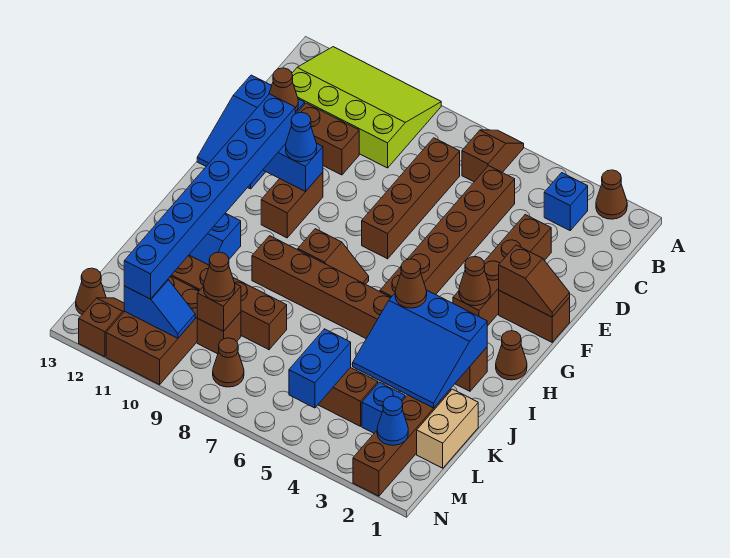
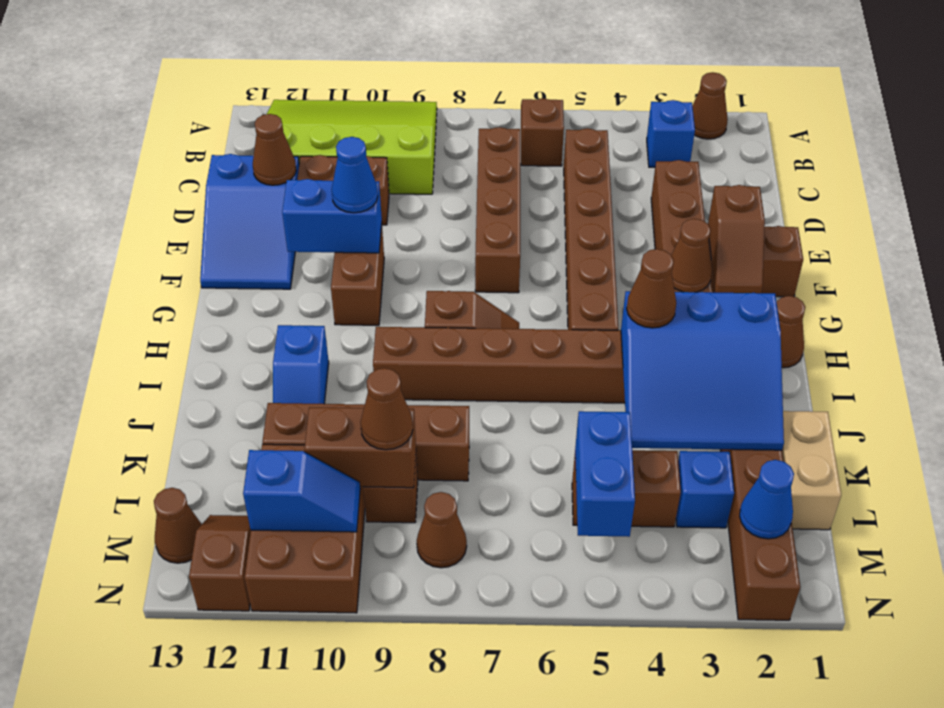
brown 1x2 slope [499,245,570,317] -> brown 1x2 slope turned to [708,185,765,293]
blue 1x8 brick [124,94,295,299] -> none
brown 1x1 brick [197,284,241,331] -> brown 1x2 brick [304,407,416,488]

